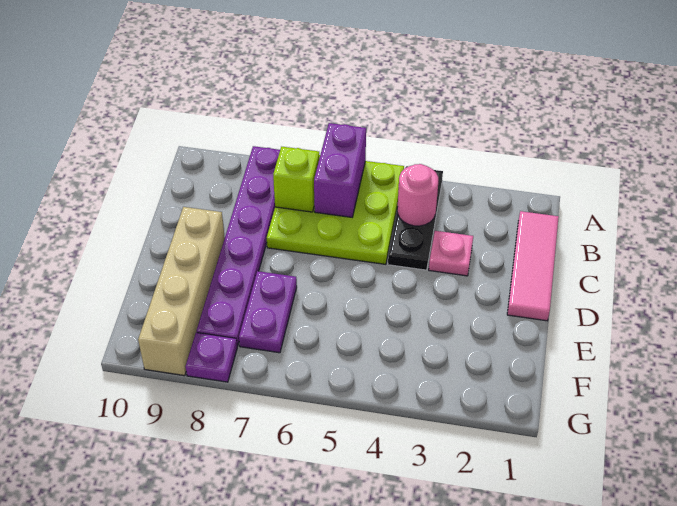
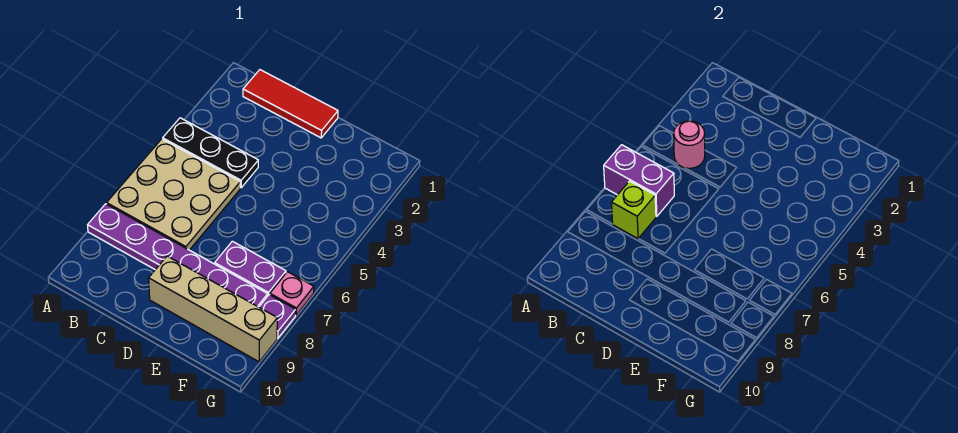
lime 3x3 plate [267,155,404,264] -> tan 3x3 plate [107,139,240,250]
pink 1x3 tile [507,211,559,321] -> red 1x3 tile [243,70,338,138]
pink 1x1 plate [429,231,473,276] -> pink 1x1 plate moved to [270,272,314,315]

